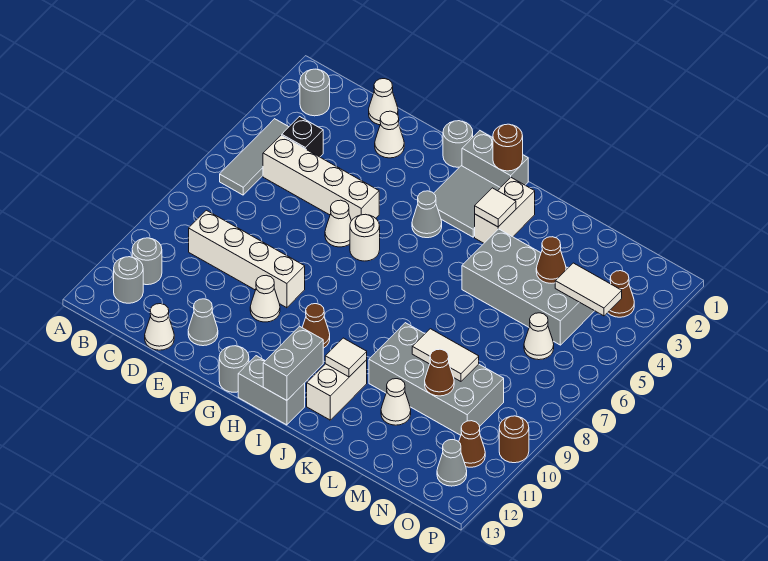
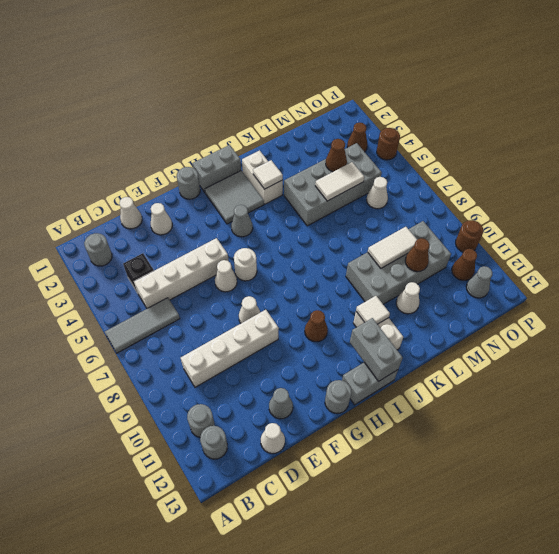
grey 1x3 tile [220,119,288,195] -> grey 1x3 tile turned to [105,298,180,353]
white 1x1 cone [250,275,280,322] -> white 1x1 cone moved to [239,296,260,323]
brown 1x1 round brick [493,124,523,171] -> brown 1x1 round brick moved to [377,128,400,160]
white 1x2 tile [555,263,622,316] -> white 1x2 tile moved to [315,162,364,201]

